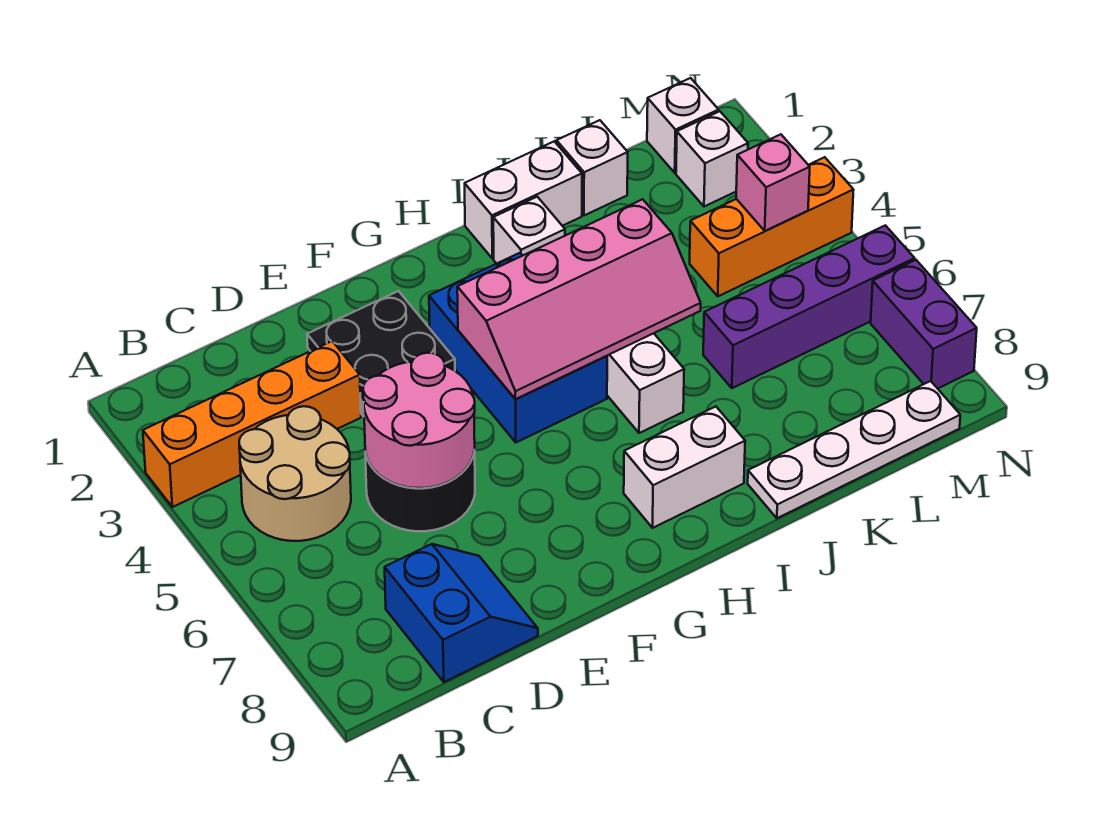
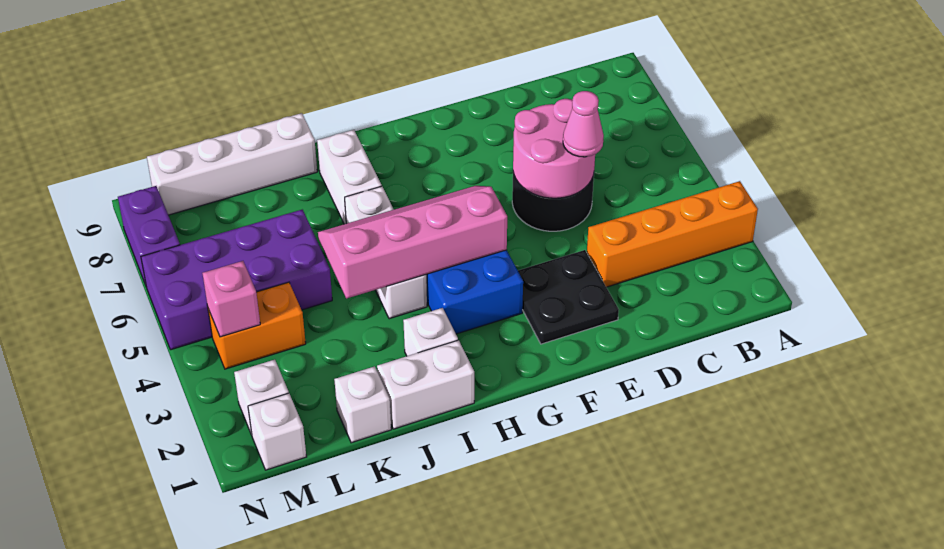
tan 2x2 round brick [239,406,351,541] -> none
blue 2x2 slope [385,544,538,682] -> none
none -> pink 1x1 cone [563,91,604,157]
white 1x2 brick [624,407,745,528] -> white 1x2 brick turned to [317,130,382,224]
white 1x4 plate [748,381,960,518] -> white 1x4 brick [147,113,317,215]
purple 1x4 brick [703,225,915,388] -> purple 2x4 brick [141,209,332,350]
orange 1x3 brick [690,157,853,296] -> orange 1x2 brick [208,282,306,369]

